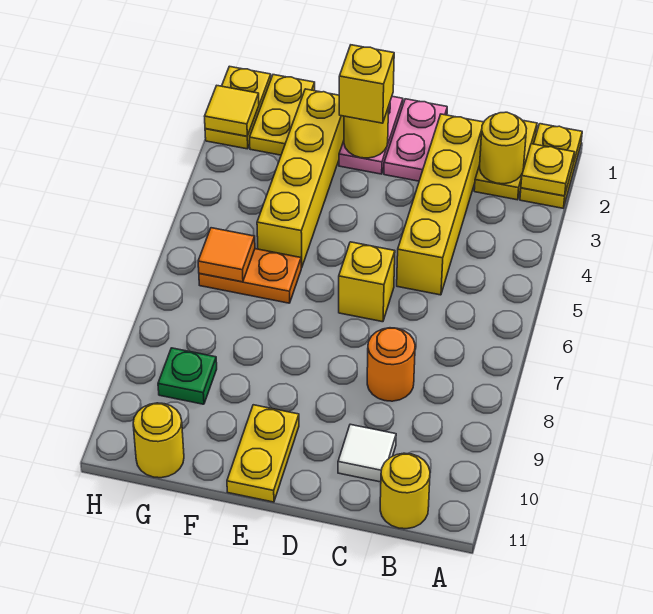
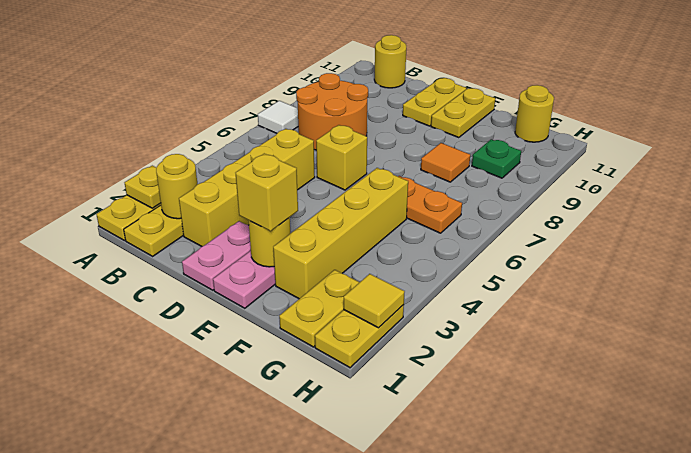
orange 1x1 round brick [367,328,415,401] -> orange 2x2 round brick [296,73,368,150]
white 1x1 tile [338,424,396,482] -> white 1x1 tile moved to [258,101,298,133]
none -> yellow 1x2 plate [403,78,466,126]
orange 1x1 tile [198,228,255,282] -> orange 1x1 tile moved to [421,143,470,182]

